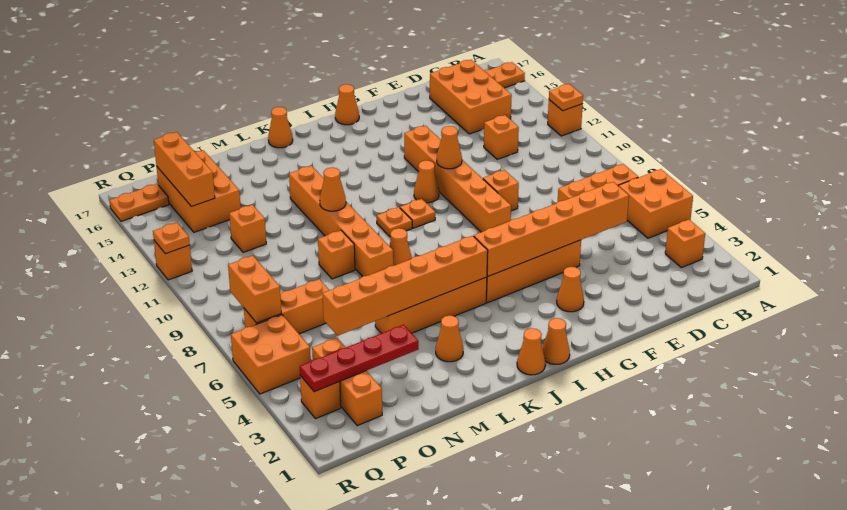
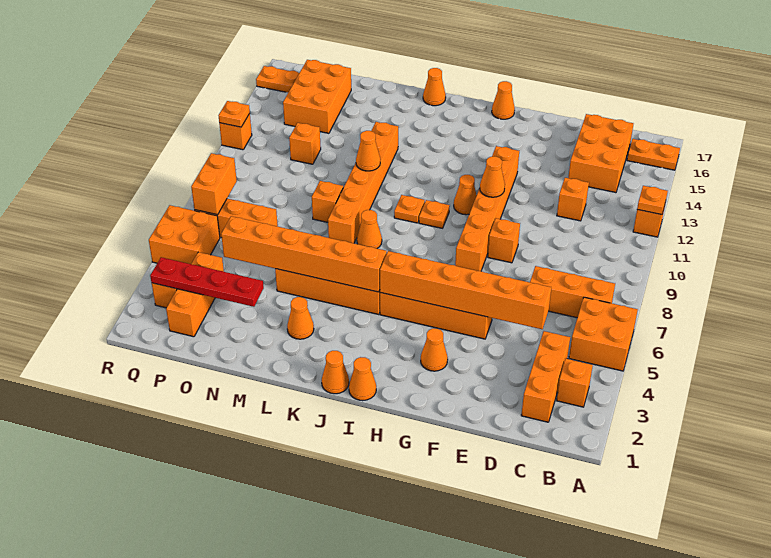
orange 1x3 brick [154,132,215,206] -> orange 1x3 brick moved to [521,331,570,422]

